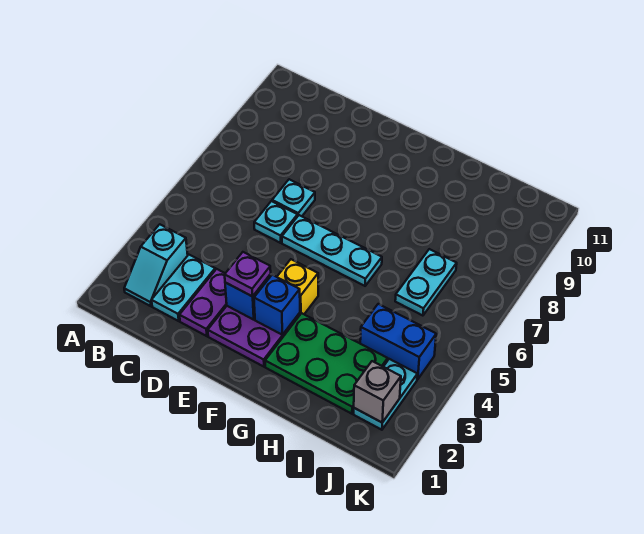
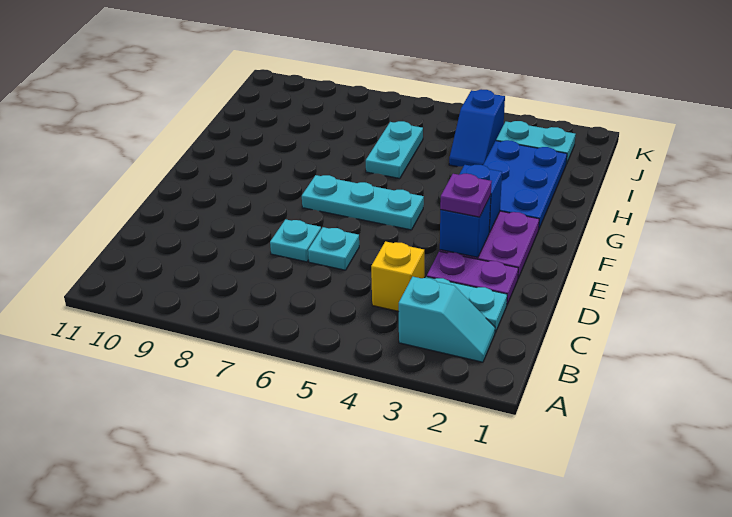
cyan 1x3 plate [282,215,382,286] -> cyan 1x3 plate turned to [302,175,424,230]
yellow 1x1 brick [277,259,318,314] -> yellow 1x1 brick moved to [371,241,424,312]
green 2x3 plate [265,313,388,414] -> blue 2x3 plate [483,140,567,230]
blue 1x2 brick [360,304,436,379] -> blue 1x2 slope [449,89,505,167]
cyan 1x2 plate [395,249,457,316] -> cyan 1x2 plate turned to [366,121,423,179]
grey 1x1 brick [354,361,401,422] -> none

